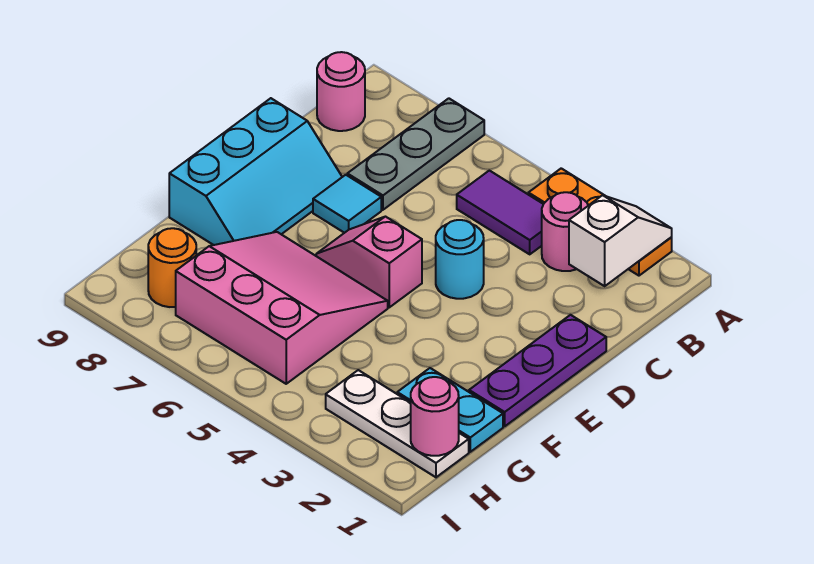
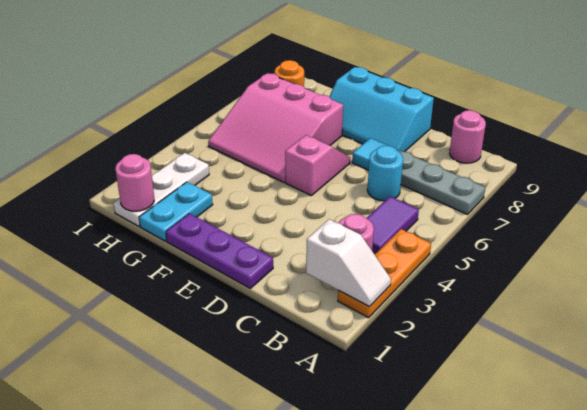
cyan 1x1 round brick [436,220,484,299] -> cyan 1x1 round brick moved to [367,146,403,201]
pink 3x3 slope [176,232,388,384] -> pink 3x3 slope turned to [208,73,343,182]

